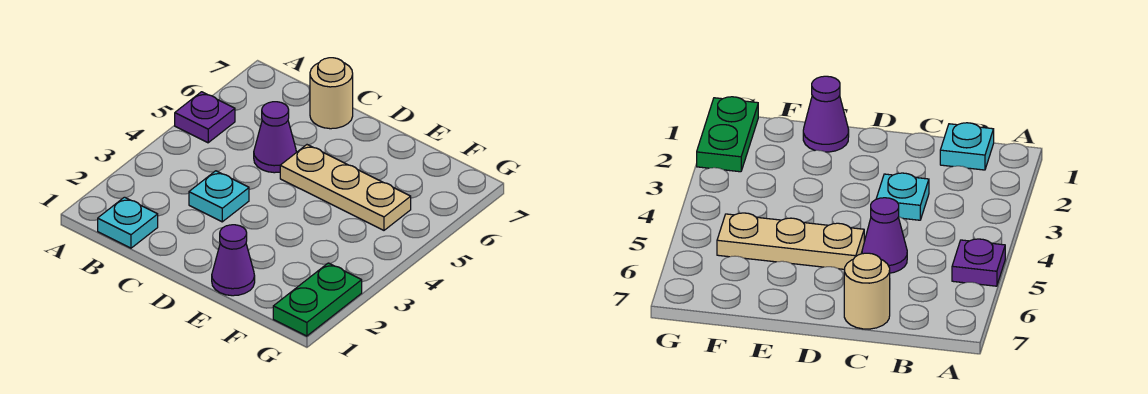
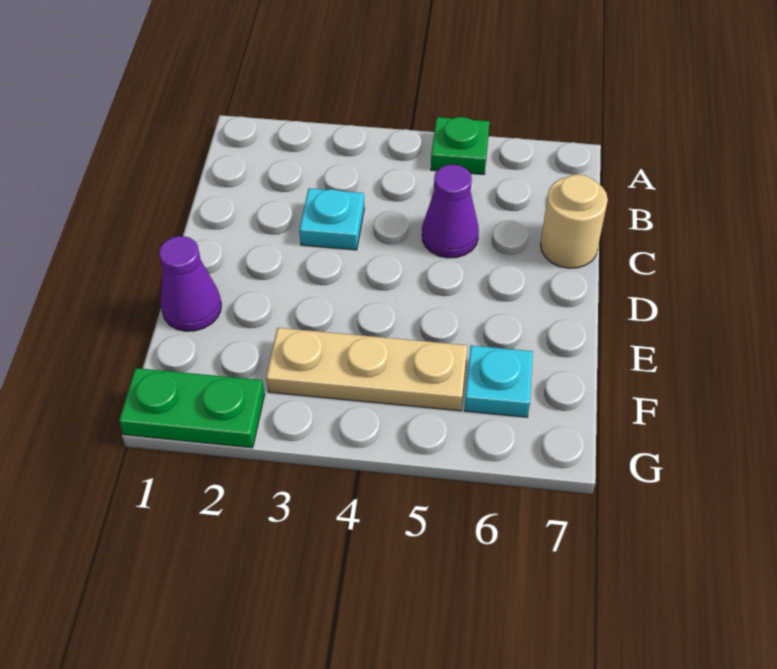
purple 1x1 plate [175,92,235,143] -> green 1x1 plate [431,117,489,174]
cyan 1x1 plate [98,197,158,248] -> cyan 1x1 plate moved to [464,346,533,417]
tan 1x3 plate [280,145,411,230] -> tan 1x3 plate turned to [266,328,467,411]

